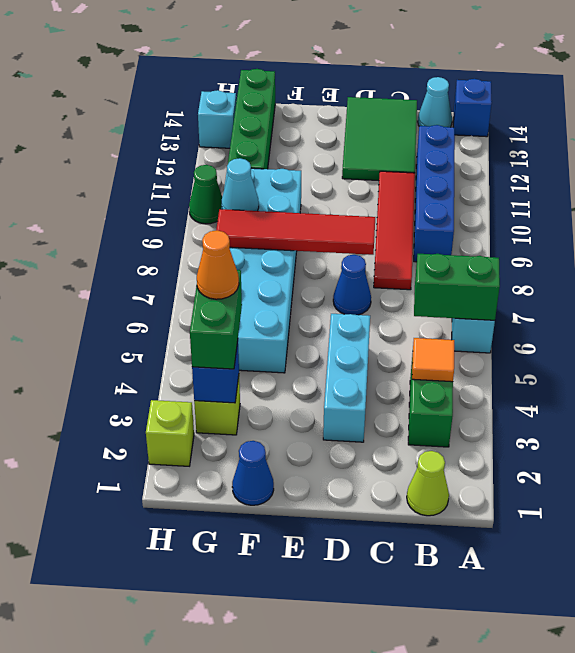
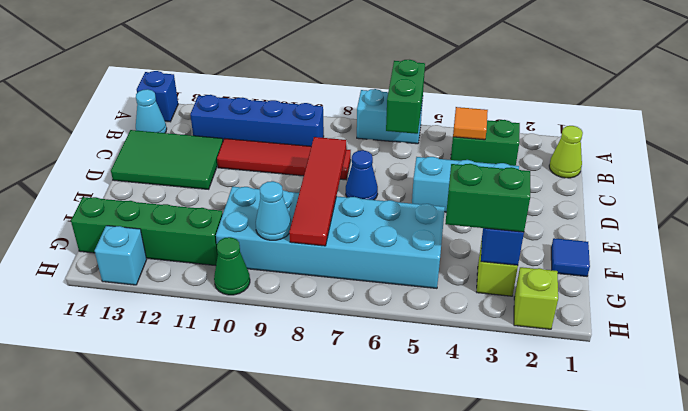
blue 1x1 cone [232,441,274,505] -> blue 1x1 tile [551,238,590,276]
orange 1x1 cone [197,230,239,299] -> none

